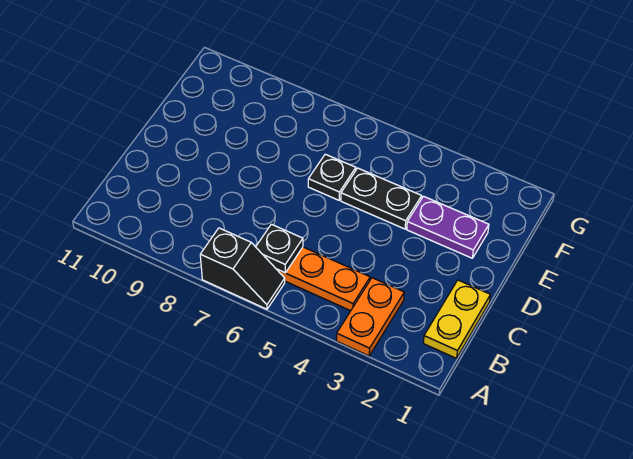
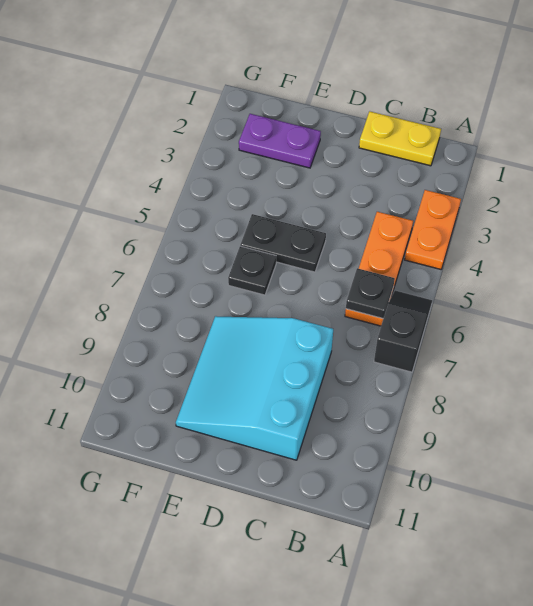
orange 1x2 plate [337,278,404,356] -> orange 1x2 plate turned to [405,190,461,269]
none -> cyan 3x3 slope [176,316,333,460]
purple 1x2 plate [407,196,489,258] -> purple 1x2 plate turned to [239,114,321,168]
black 1x2 plate [341,168,422,229] -> black 1x2 plate turned to [240,214,326,272]

